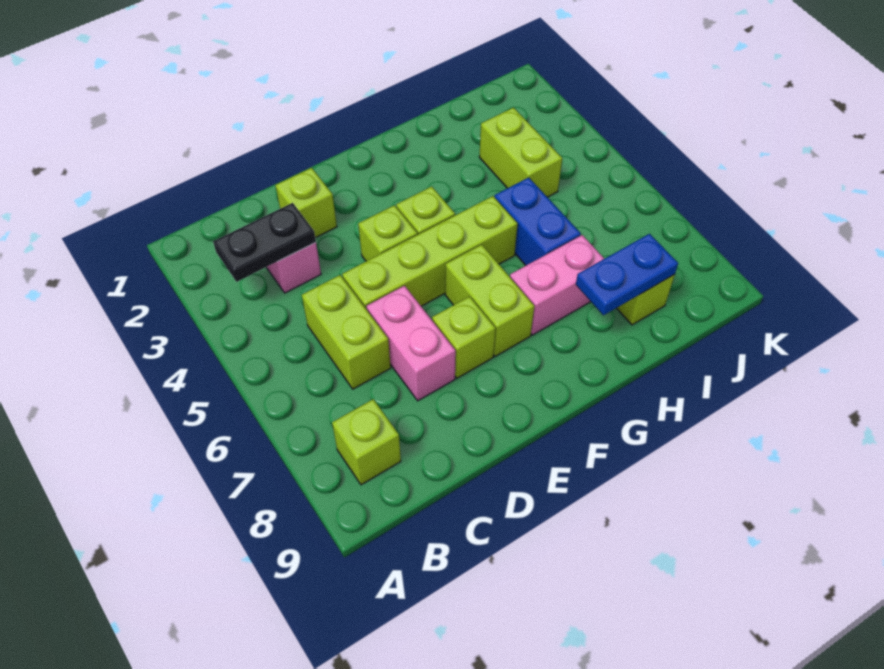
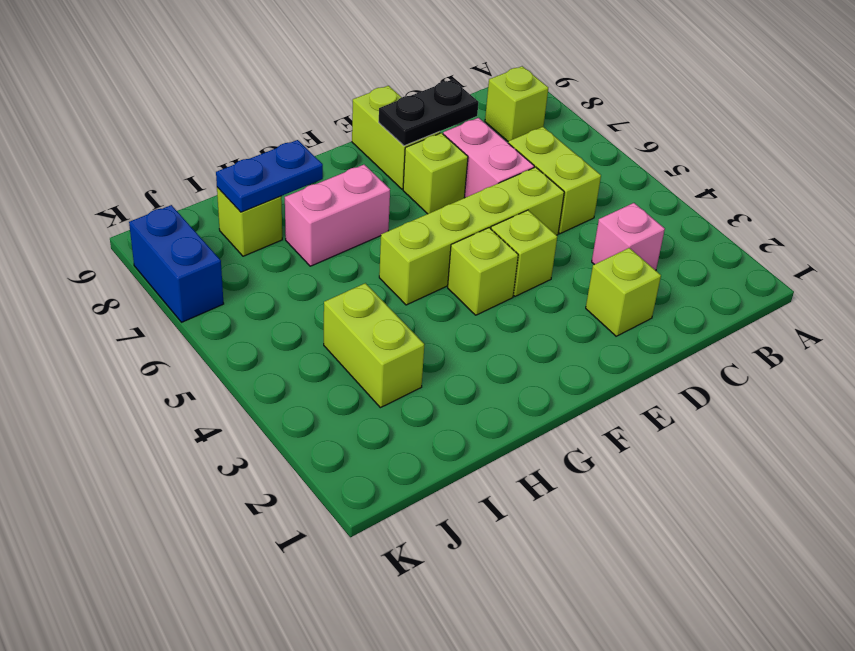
black 1x2 plate [213,203,316,282] -> black 1x2 plate moved to [379,79,478,146]
lime 1x2 brick [445,245,534,356] -> lime 1x2 brick moved to [352,86,440,189]
blue 1x2 brick [495,178,581,265] -> blue 1x2 brick moved to [129,205,224,322]

